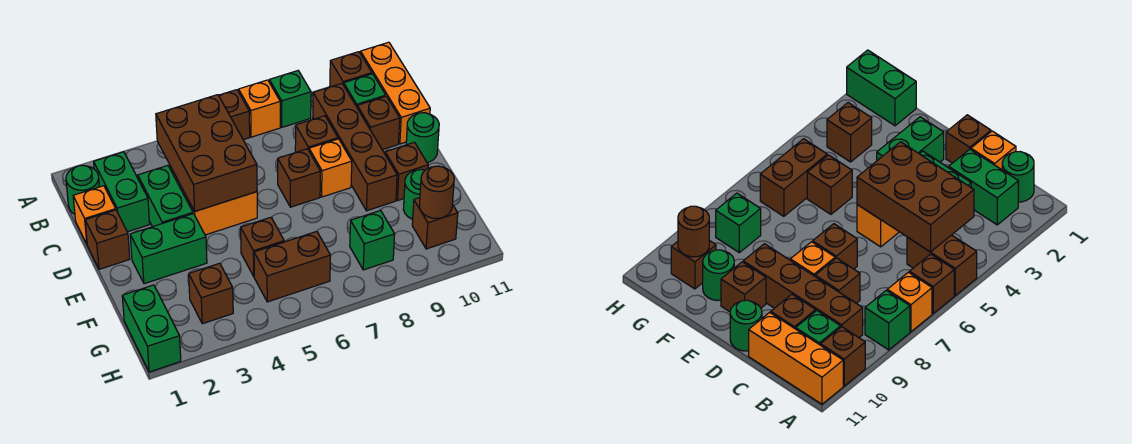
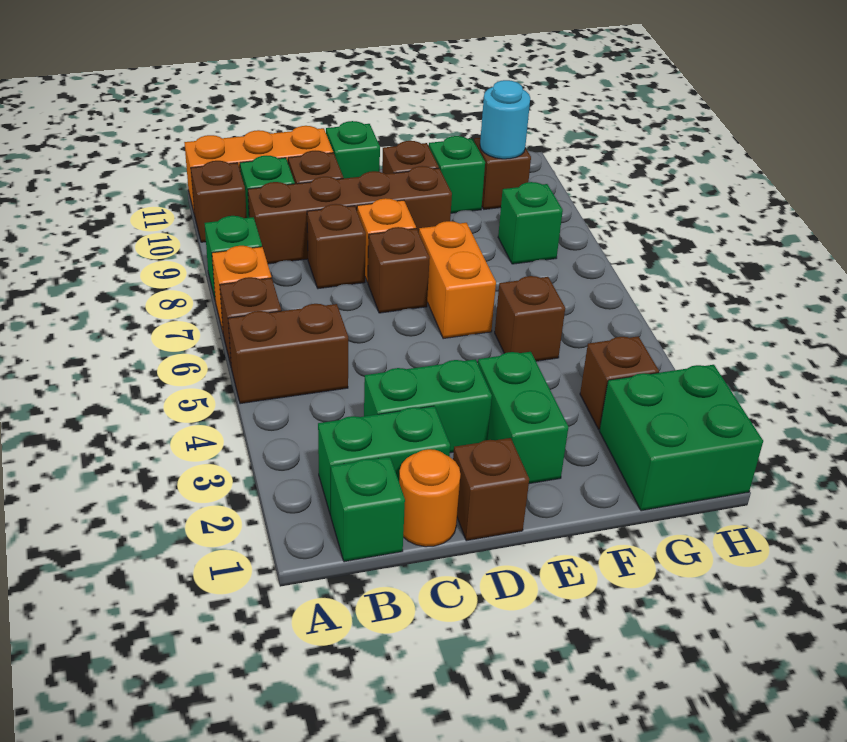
green 1x1 round brick [66,165,99,214] -> green 1x1 brick [331,457,405,562]
brown 2x3 brick [156,95,257,211] -> none
orange 1x1 brick [73,186,116,244] -> orange 1x1 round brick [399,449,460,547]
orange 1x2 brick [182,189,257,235] -> orange 1x2 brick moved to [419,221,496,339]
green 1x1 round brick [406,113,439,163] -> green 1x1 brick [326,121,380,179]
green 1x1 round brick [403,170,425,219] -> green 1x1 brick [429,136,485,213]
green 1x2 brick [122,285,181,372] -> green 2x2 brick [599,365,763,511]
brown 1x2 brick [254,232,330,302] -> none
brown 1x1 round brick [419,166,454,218] -> cyan 1x1 round brick [480,80,530,159]

